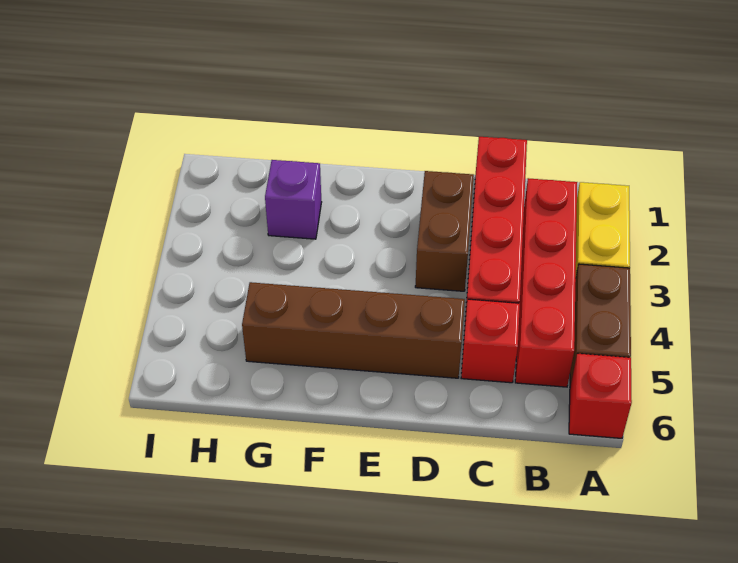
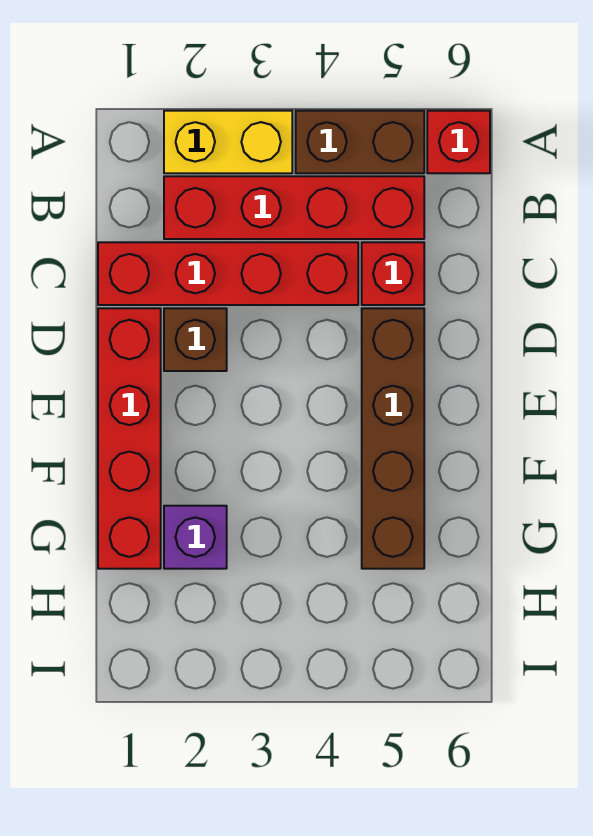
none -> red 1x4 brick [98,308,161,569]
brown 1x2 brick [415,171,474,291] -> brown 1x1 brick [164,308,227,371]

